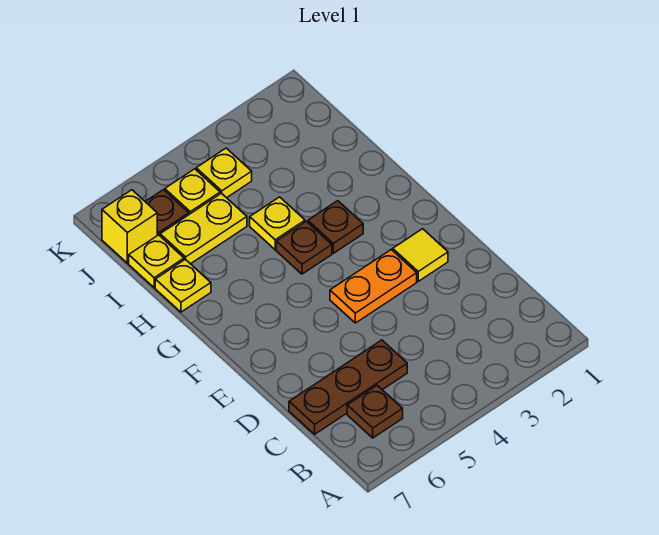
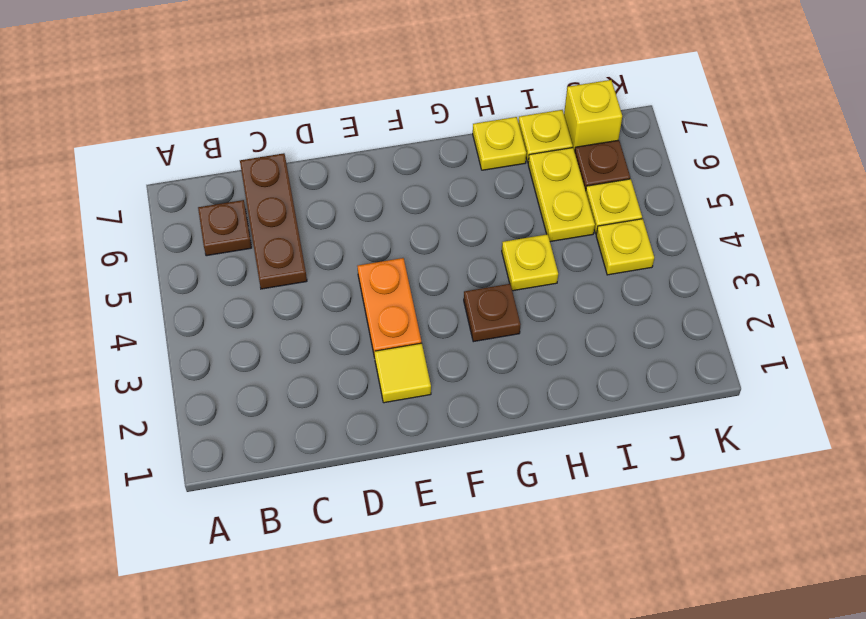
brown 1x1 plate [276,221,332,274] -> none

